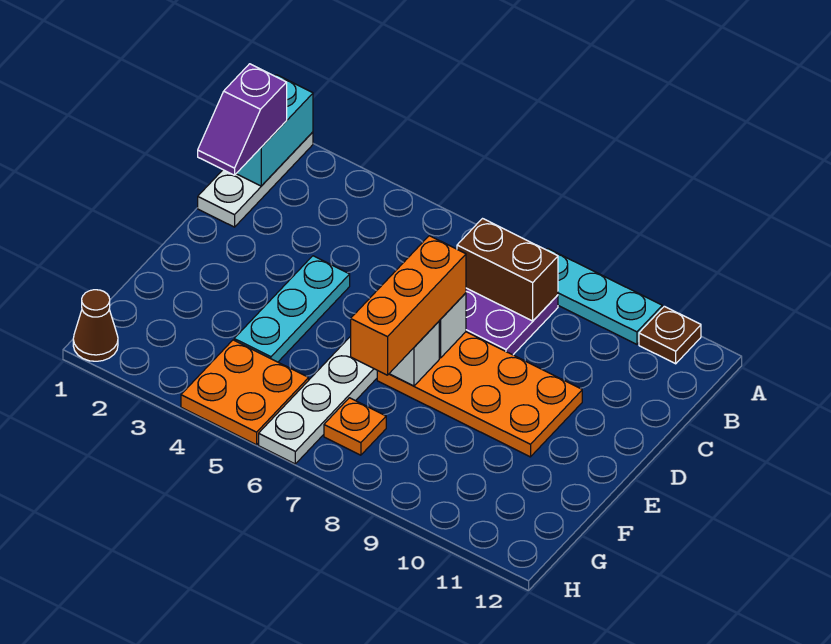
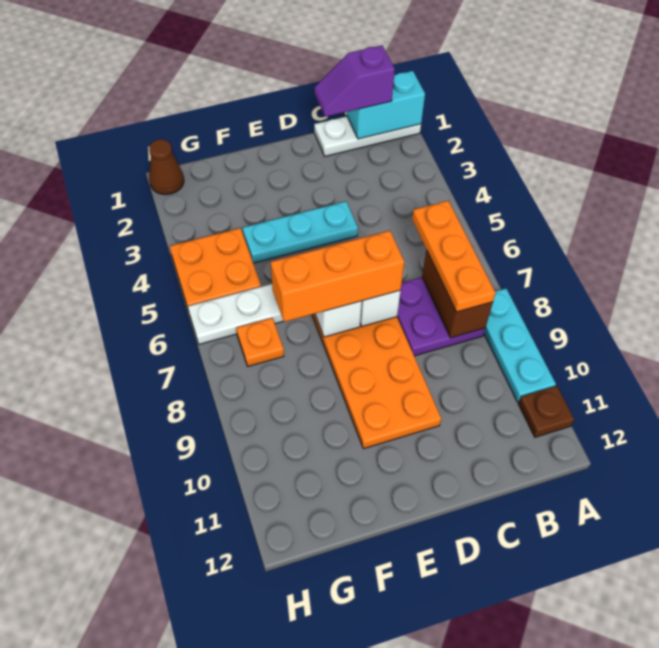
none -> orange 1x3 plate [412,201,496,312]

